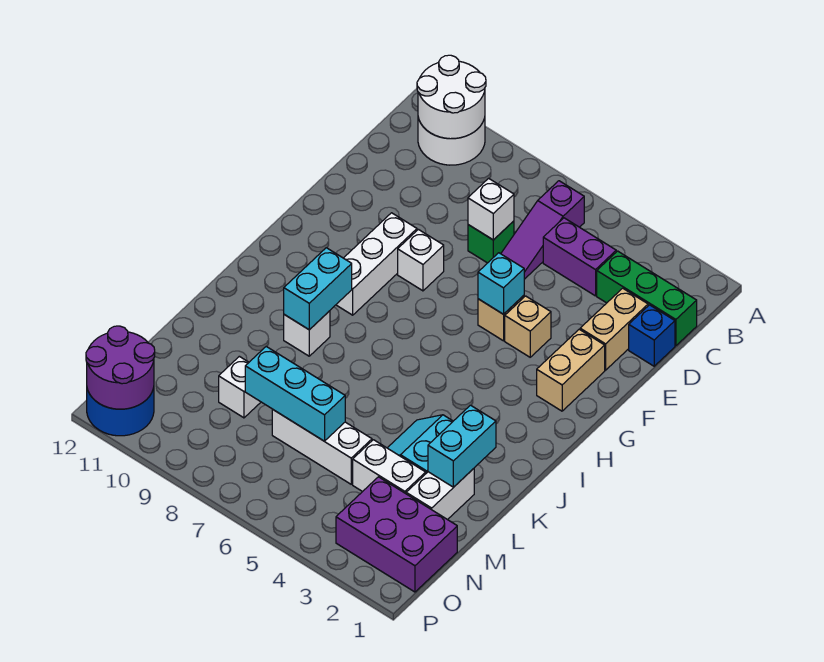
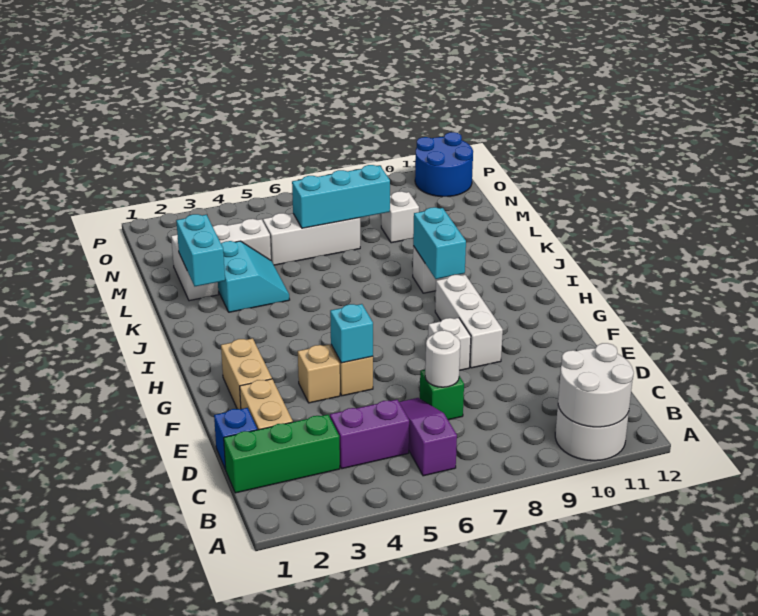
white 1x1 brick [468,178,514,240] -> white 1x1 round brick [425,330,460,387]
purple 2x3 brick [336,477,457,592] -> none
purple 2x2 round brick [86,326,155,409] -> none

